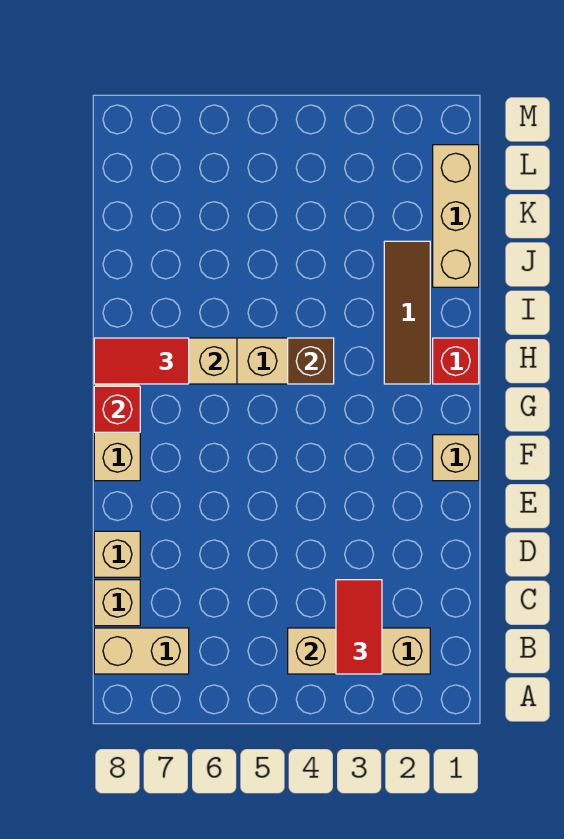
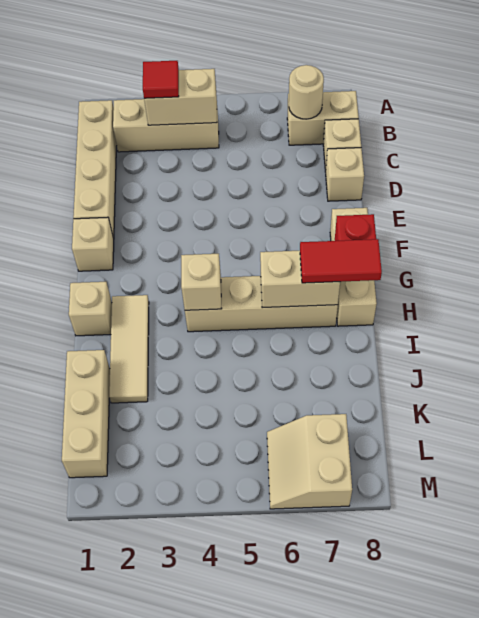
none -> tan 1x4 brick [73,100,117,239]
red 1x2 tile [336,580,382,674] -> red 1x1 tile [143,61,179,98]
none -> tan 1x1 round brick [289,65,324,119]
red 1x1 brick [433,338,479,384] -> tan 1x1 brick [69,282,112,336]
brown 1x3 tile [384,241,430,384] -> tan 1x3 tile [109,295,149,403]
brown 1x1 brick [288,338,334,384] -> tan 1x1 brick [181,254,222,310]
none -> tan 2x2 slope [267,414,352,509]

